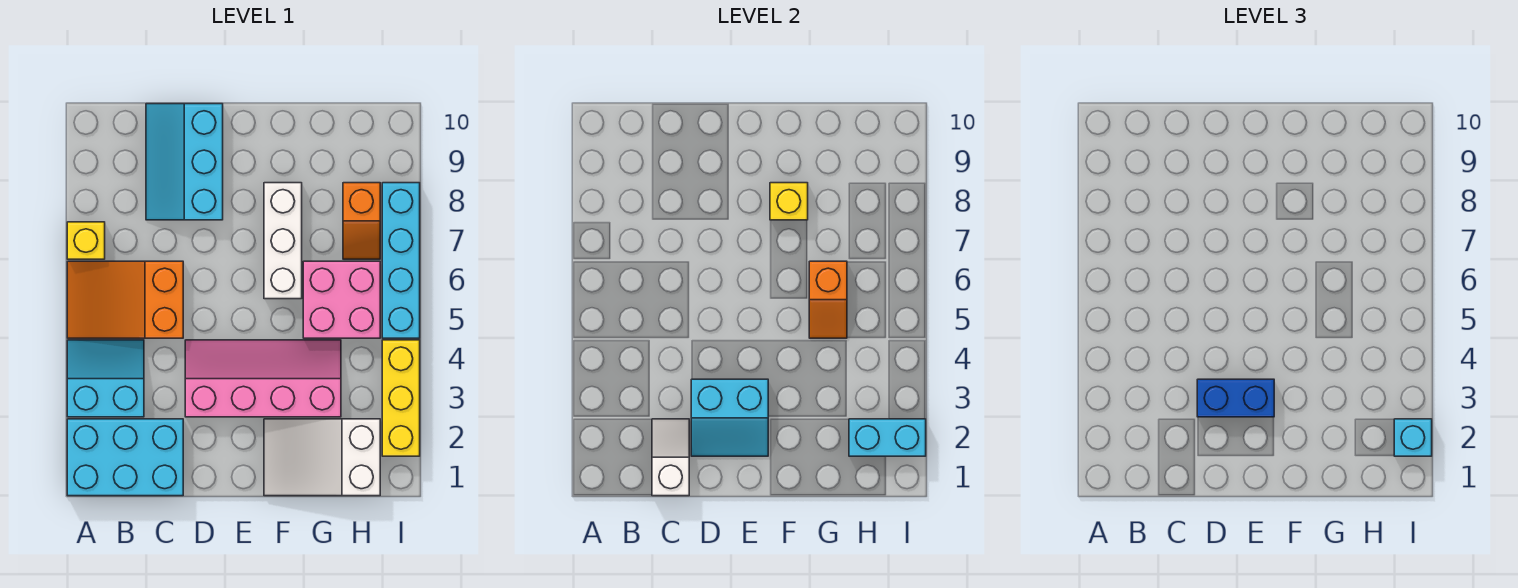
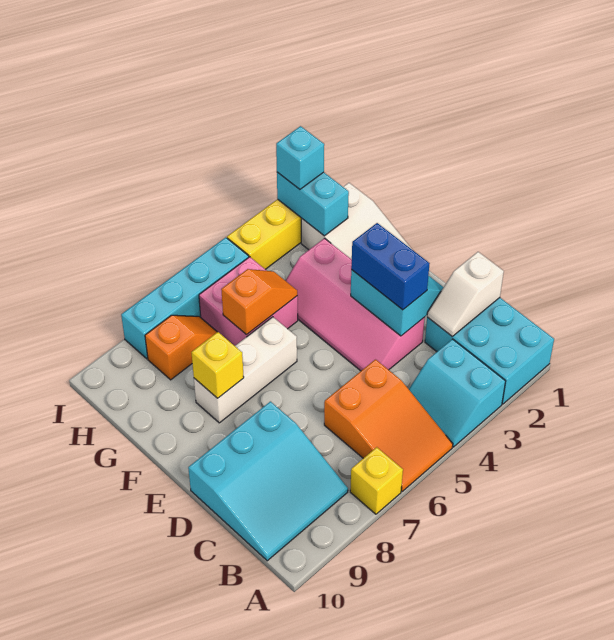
cyan 2x3 slope [146,104,223,220] -> cyan 3x3 slope [188,402,348,561]

